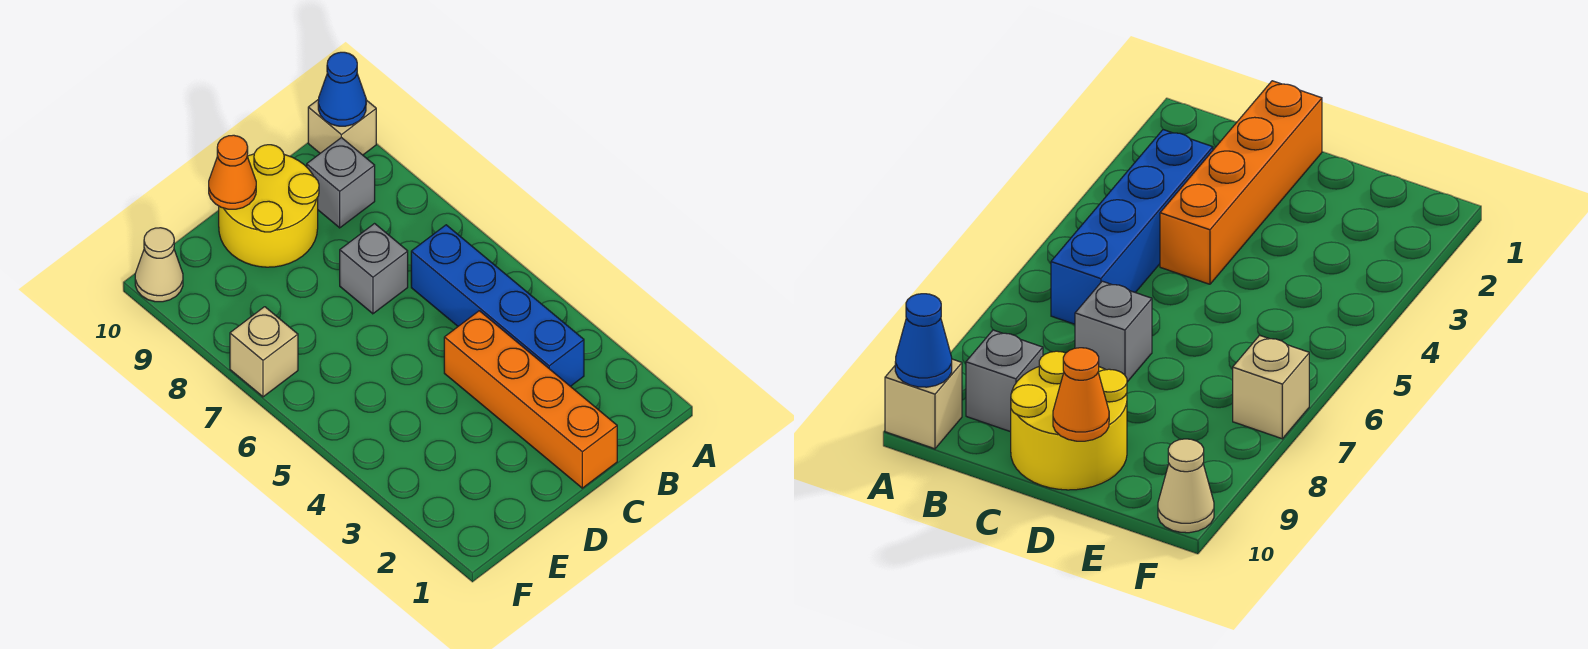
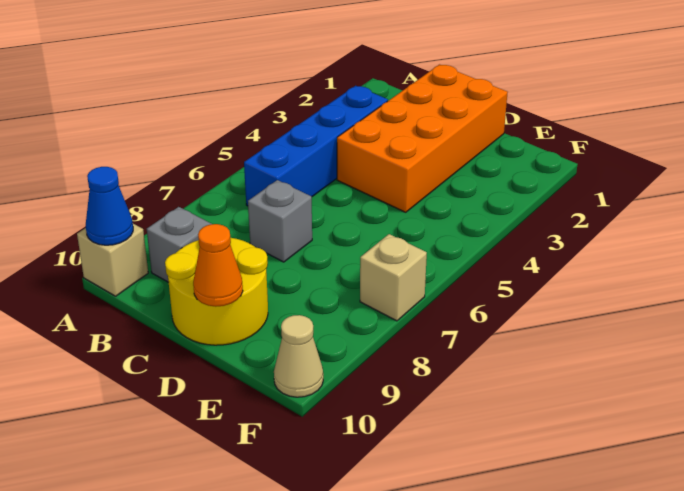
orange 1x4 brick [444,311,617,488] -> orange 2x4 brick [337,64,508,212]

